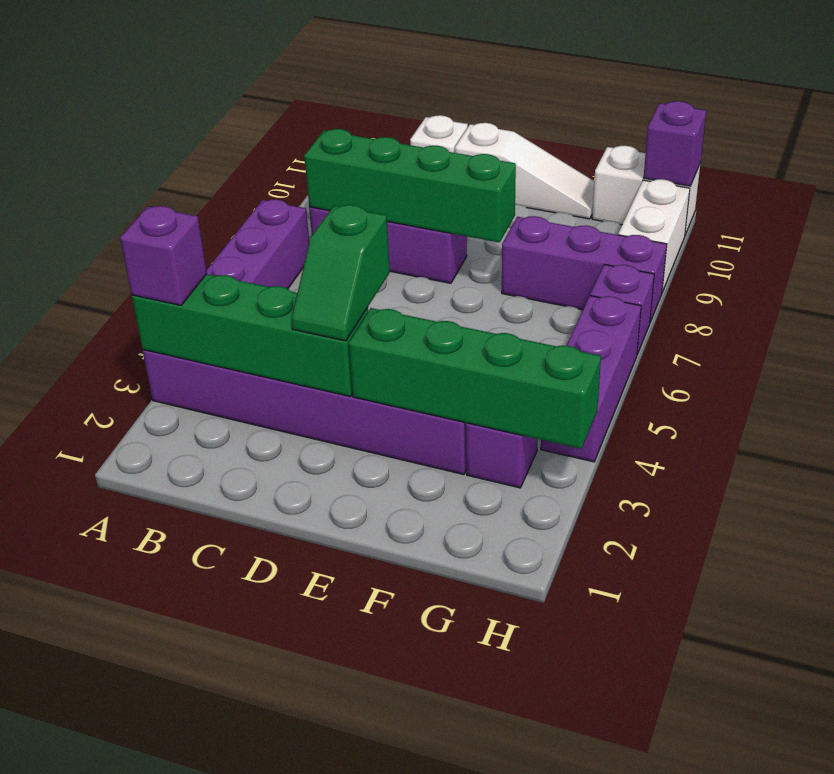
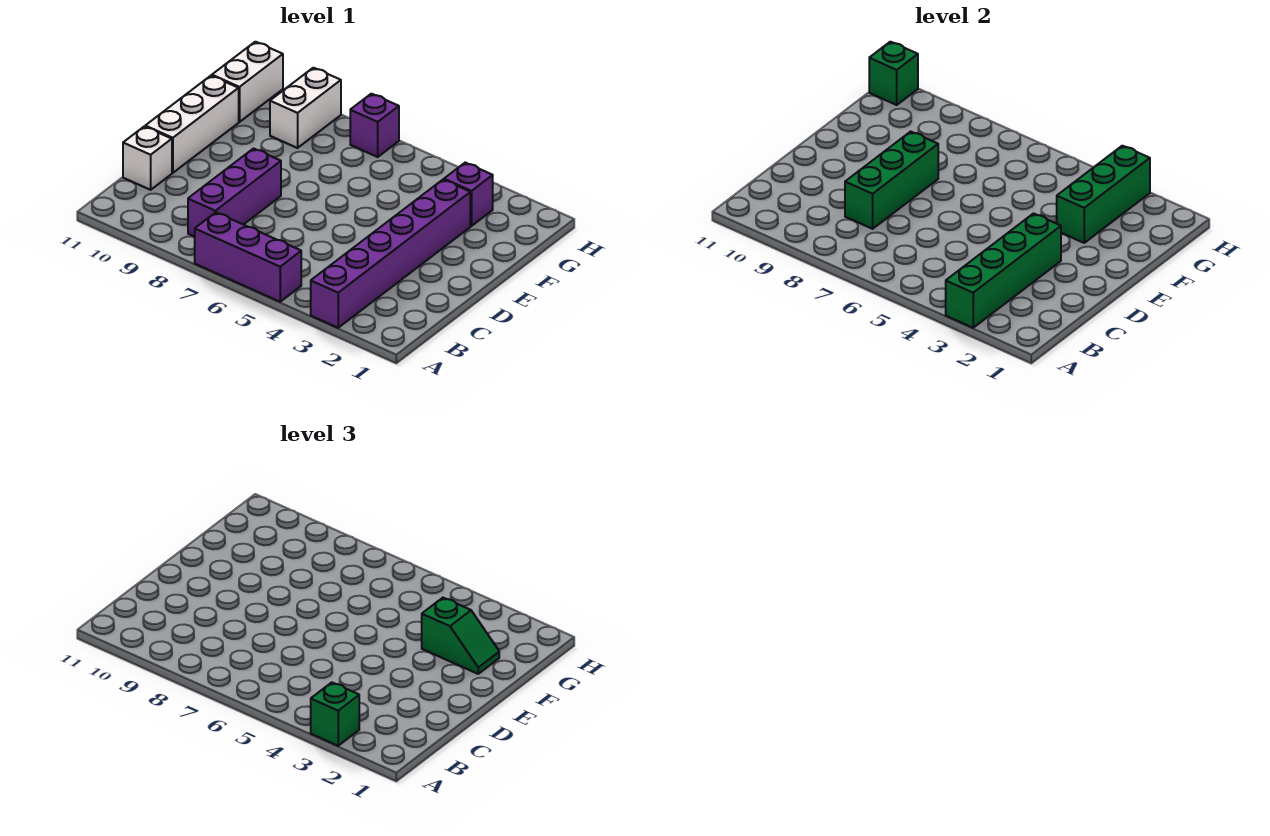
purple 1x1 brick [120,206,207,305] -> green 1x1 brick [311,682,359,746]
green 1x4 brick [304,129,516,243] -> green 1x3 brick [845,132,938,229]
green 1x2 slope [291,205,390,341] -> green 1x2 slope moved to [422,598,499,674]
white 1x3 slope [455,123,594,219] -> white 1x3 brick [145,76,239,173]
green 1x4 brick [349,308,601,449] -> green 1x3 brick [1057,146,1150,243]
purple 1x3 brick [502,216,667,322] -> none
purple 1x3 brick [541,296,641,462] -> none
white 1x2 brick [618,179,690,292] -> white 1x2 brick turned to [270,68,341,148]
purple 1x1 brick [644,101,706,186] -> green 1x1 brick [869,42,918,105]

